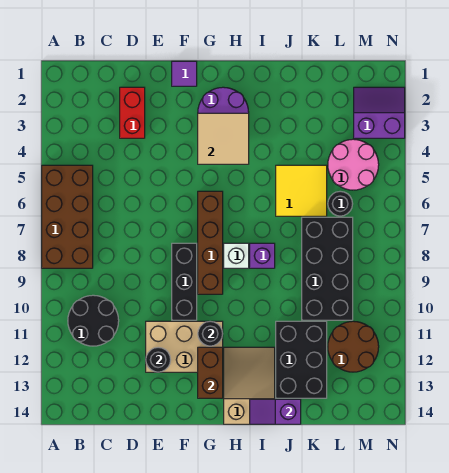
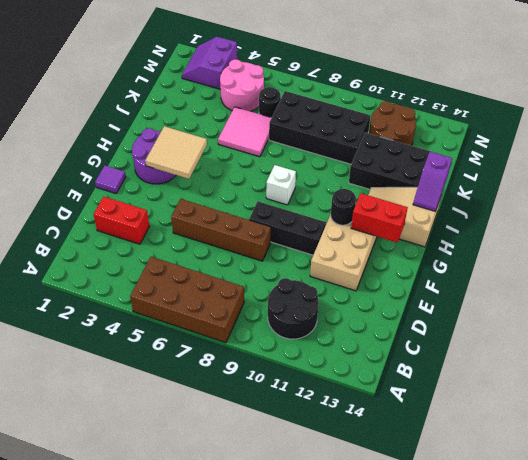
black 1x1 round brick [146,347,171,372] -> none
brown 1x4 brick [198,191,223,294] -> brown 1x4 brick moved to [171,199,271,261]
brown 1x2 brick [198,347,223,398] -> red 1x2 brick [351,193,408,243]
purple 1x1 brick [250,243,275,268] -> none
yellow 2x2 tile [276,165,327,216] -> pink 2x2 tile [218,107,271,157]

